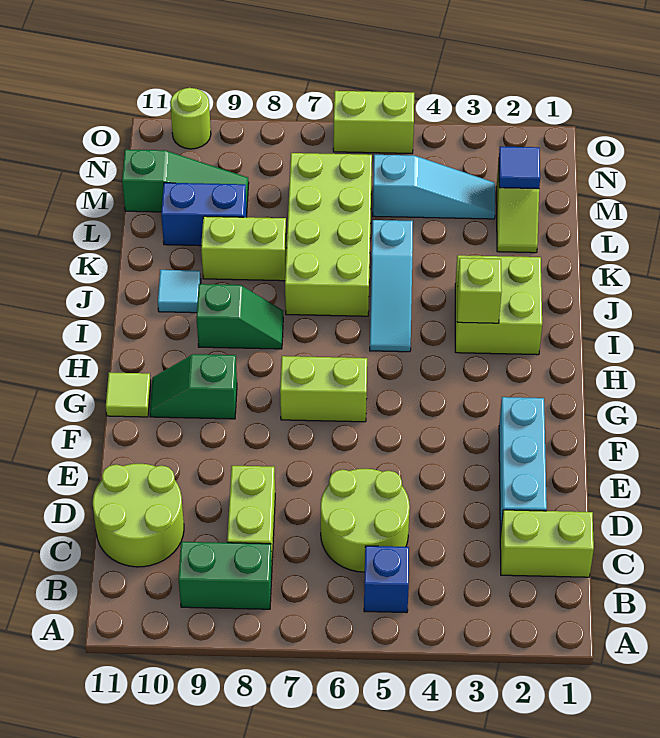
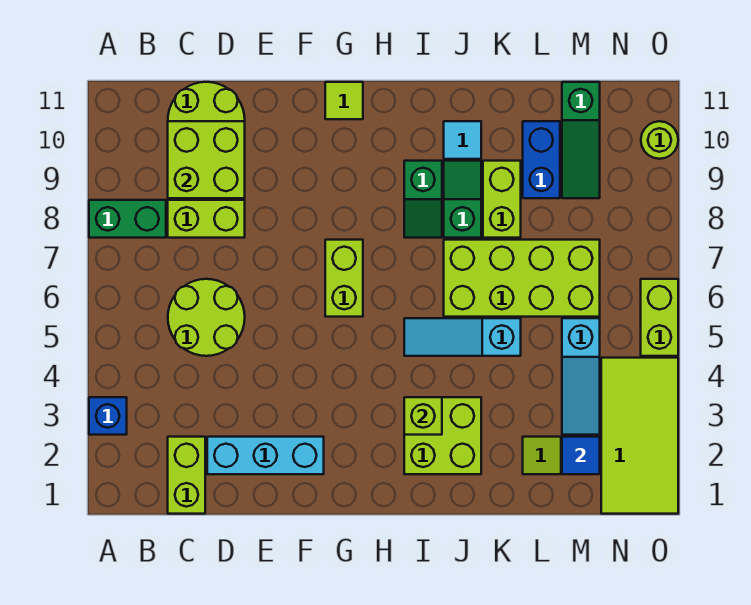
blue 1x1 brick [364,546,409,613] -> blue 1x1 brick moved to [89,397,127,435]
green 1x2 brick [178,542,272,609] -> green 1x2 brick turned to [89,200,166,238]
none -> lime 2x2 brick [168,121,245,198]
green 1x2 slope [150,354,237,419] -> green 1x2 slope moved to [444,161,481,238]
none -> lime 2x4 tile [601,358,678,514]

